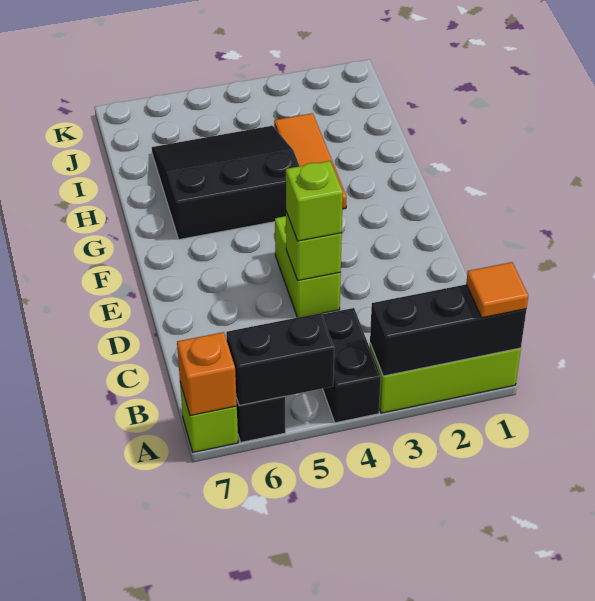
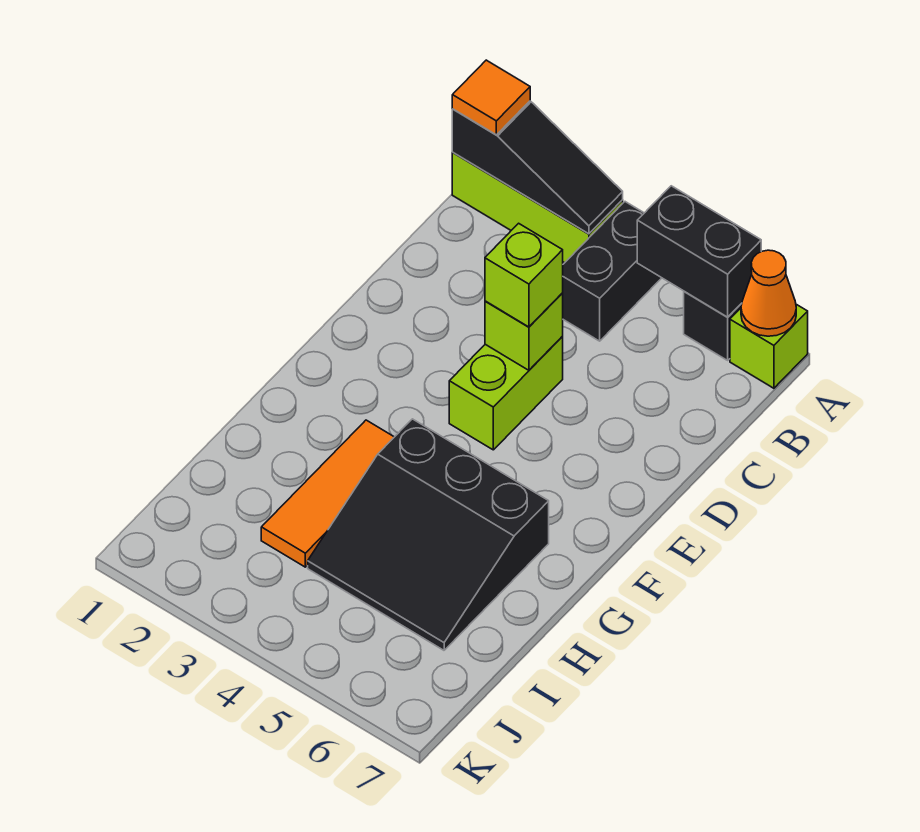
black 1x3 brick [370,284,526,376] -> black 1x3 slope [452,101,623,234]
orange 1x1 brick [177,332,237,416] -> orange 1x1 cone [741,250,796,336]

